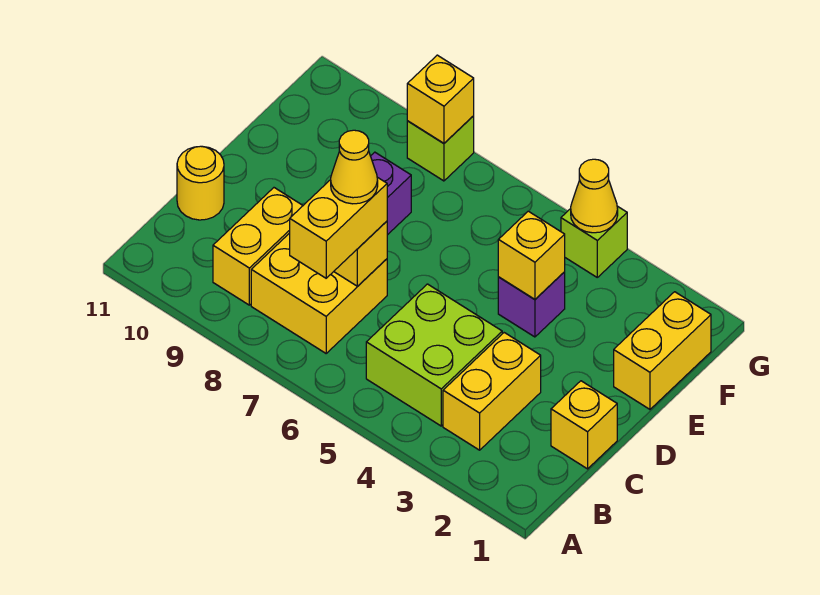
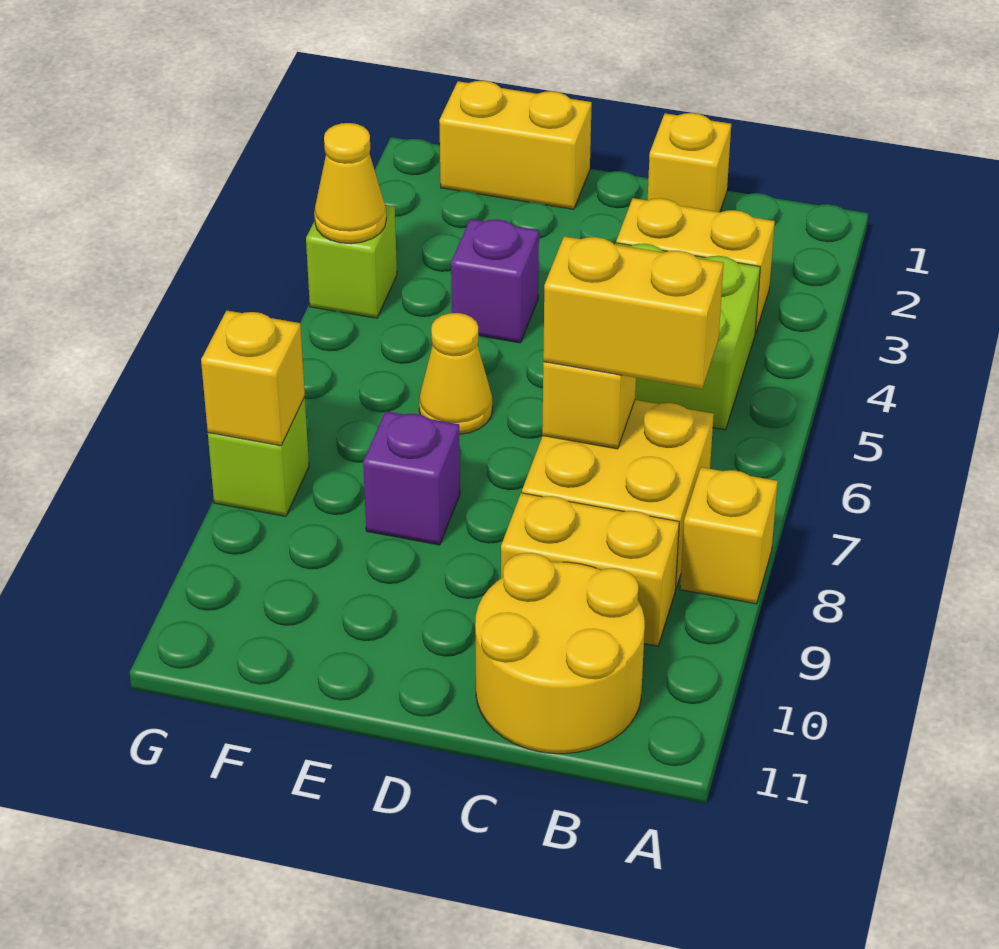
yellow 1x1 cone [331,130,378,204] -> yellow 1x1 cone moved to [419,313,492,434]
yellow 1x1 round brick [177,146,224,220] -> yellow 2x2 round brick [475,553,645,754]
yellow 1x1 brick [498,211,565,299] -> yellow 1x1 brick moved to [680,467,778,604]

